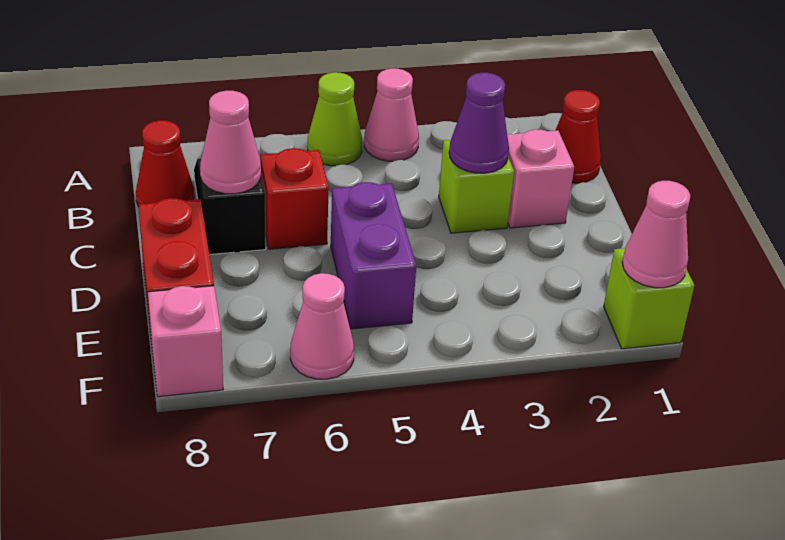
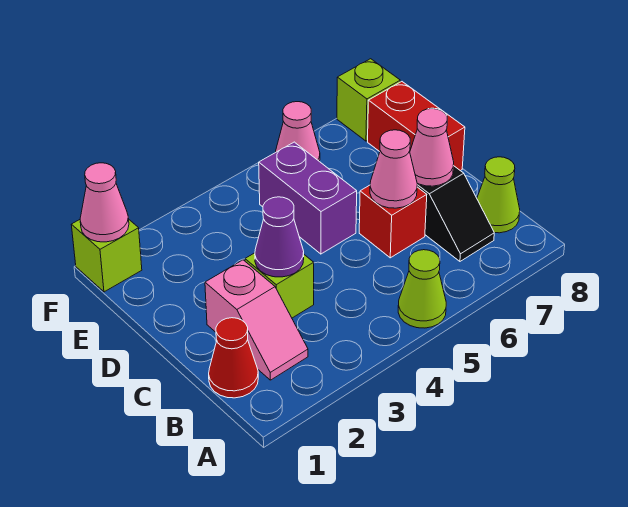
pink 1x1 cone [364,68,419,161] -> pink 1x1 cone moved to [370,130,417,208]
red 1x1 cone [136,120,194,207] -> lime 1x1 cone [477,157,520,233]
pink 1x1 brick [148,286,223,397] -> lime 1x1 brick [337,59,400,141]

